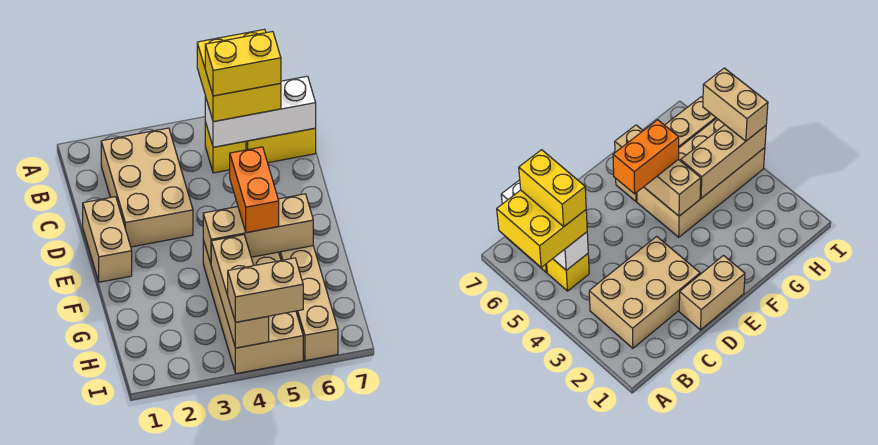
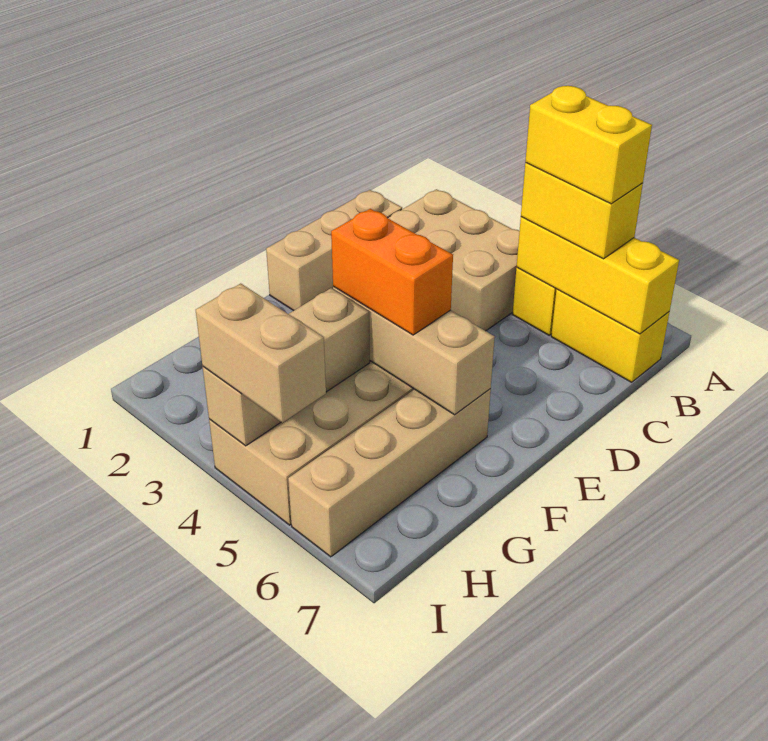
yellow 2x2 brick [197,29,281,122] -> yellow 1x2 brick [521,163,643,259]
tan 2x3 brick [101,128,193,247] -> tan 2x3 brick turned to [388,189,519,331]
white 1x3 brick [205,76,316,147] -> yellow 1x3 brick [517,217,679,334]
tan 1x2 brick [83,197,132,282] -> tan 1x3 brick [266,190,402,311]
orange 1x2 brick [230,147,279,233] -> orange 1x2 brick turned to [331,209,453,335]

